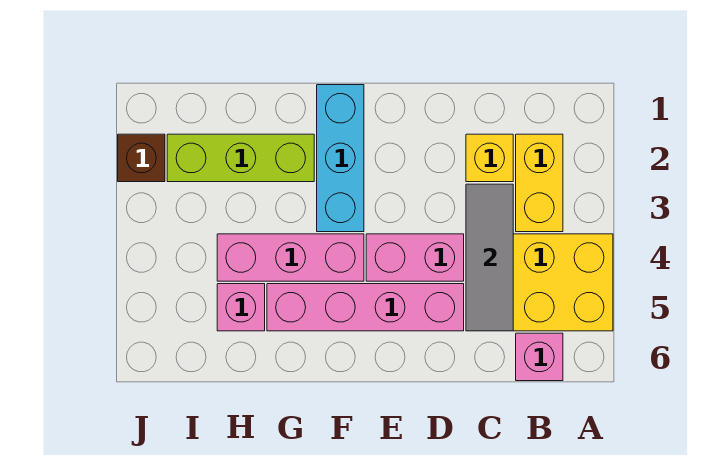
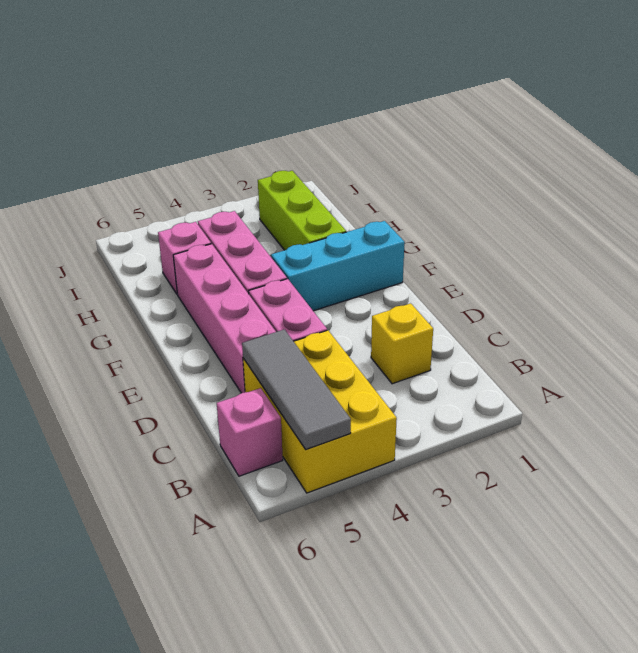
yellow 1x2 brick [516,134,563,232] -> none
grey 1x3 tile [466,184,513,331] -> grey 1x3 tile turned to [242,329,351,449]
brown 1x1 brick [118,134,165,182] -> none

